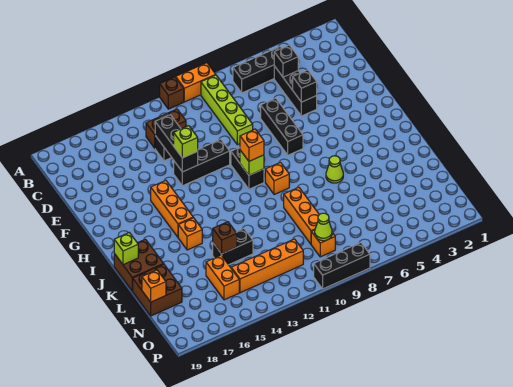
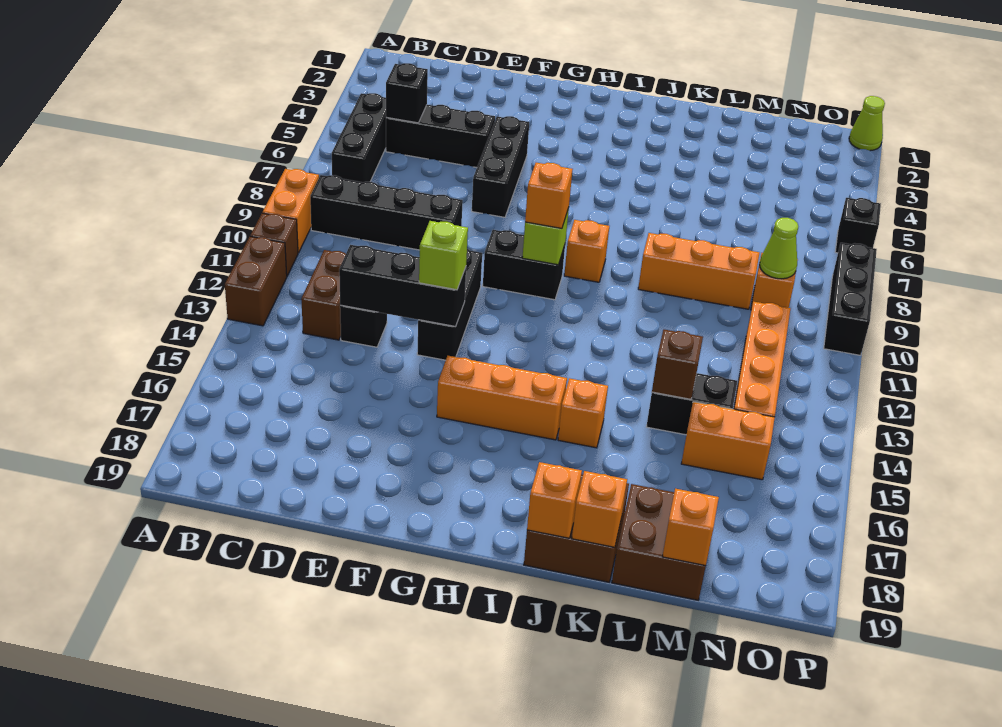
none -> brown 1x2 brick [225,237,287,326]
lime 1x4 brick [201,75,253,145] -> black 1x4 brick [310,175,463,250]
black 1x1 brick [293,70,317,102] -> black 1x1 brick moved to [835,198,881,253]
black 1x3 brick [261,98,303,155] -> black 1x3 brick turned to [472,116,529,217]
lime 1x1 cone [326,156,343,183] -> lime 1x1 cone moved to [849,96,885,151]
lime 1x1 brick [114,233,138,265] -> orange 1x1 brick [527,462,582,538]
none -> orange 1x1 brick [572,471,627,547]
black 1x2 brick [213,229,253,265] -> black 1x2 brick turned to [646,373,737,435]

